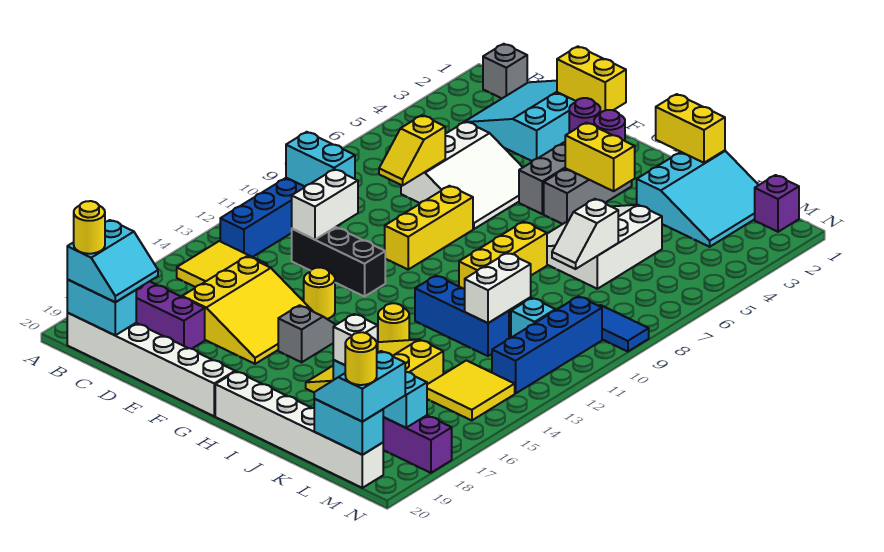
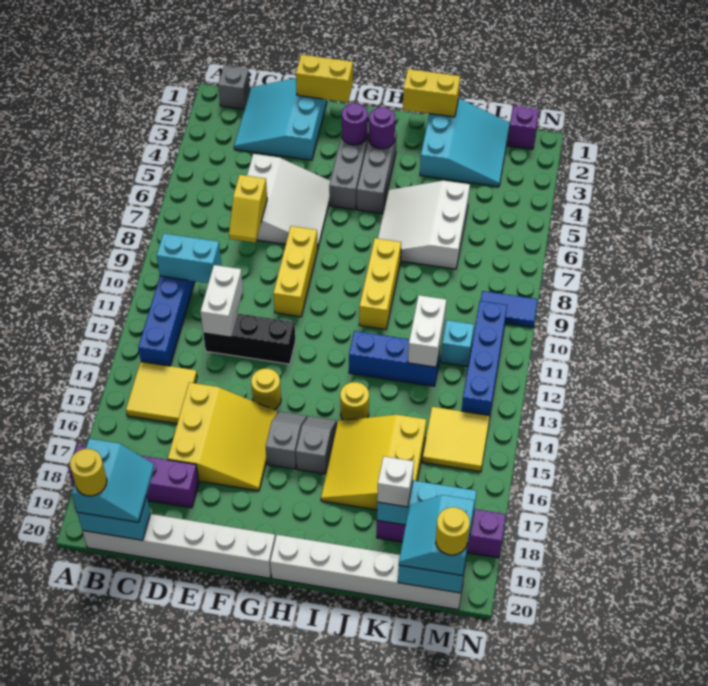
yellow 1x2 brick [565,123,635,191] -> none
none -> grey 1x2 slope [296,416,336,474]
white 1x2 slope [552,199,618,269] -> none

